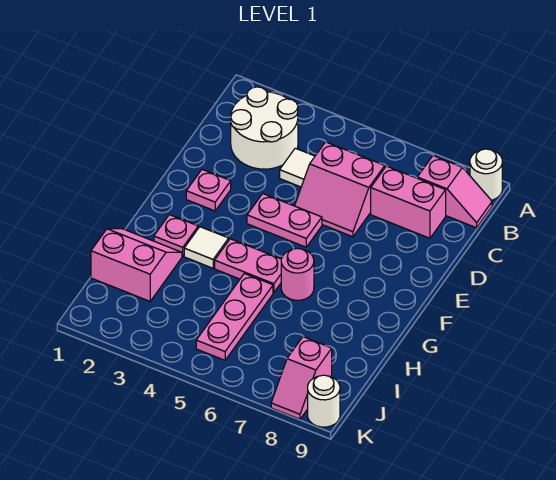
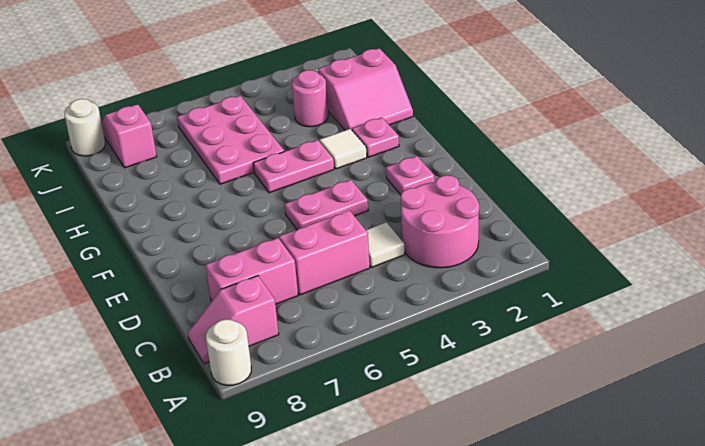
white 2x2 round brick [231,87,298,169] -> pink 2x2 round brick [401,175,479,268]
pink 1x1 round brick [281,248,314,300] -> pink 1x1 round brick moved to [292,70,328,127]
pink 1x3 plate [196,273,273,360] -> pink 2x3 plate [177,96,284,184]

